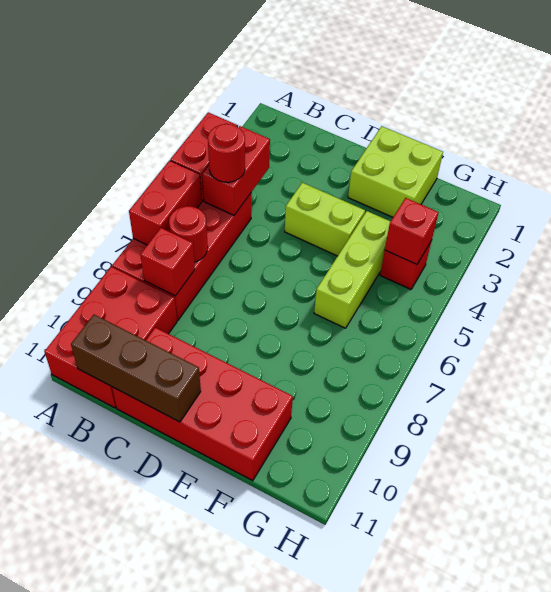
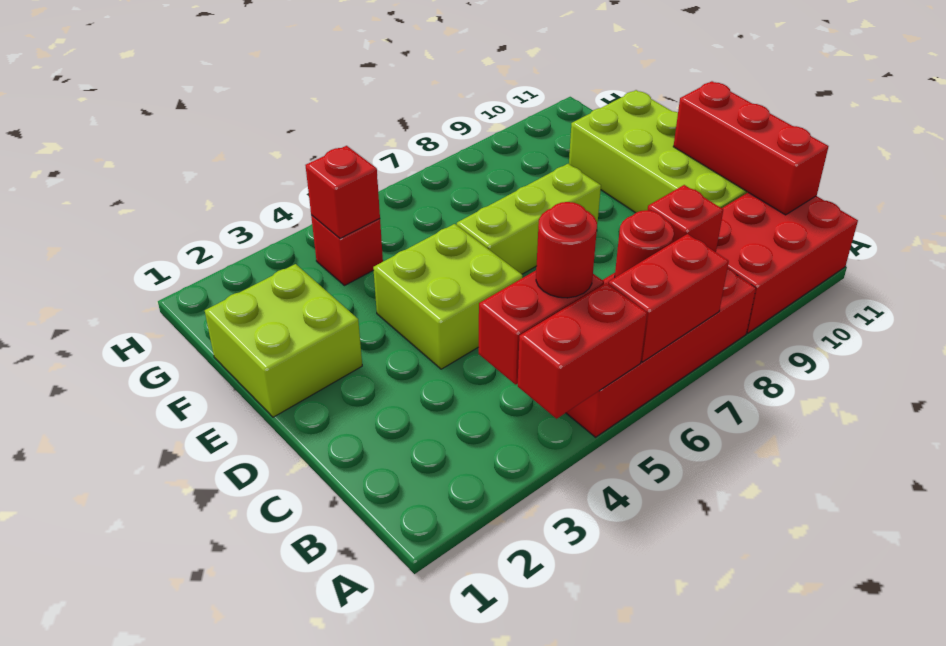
brown 1x3 brick [71,315,201,422] -> red 1x3 brick [673,81,829,215]
red 2x4 brick [112,327,293,481] -> lime 2x4 brick [569,90,748,213]
lime 1x2 brick [285,182,365,256] -> lime 2x2 brick [373,224,522,369]
lime 1x3 brick [314,211,391,328] -> lime 1x3 brick moved to [457,164,601,274]

